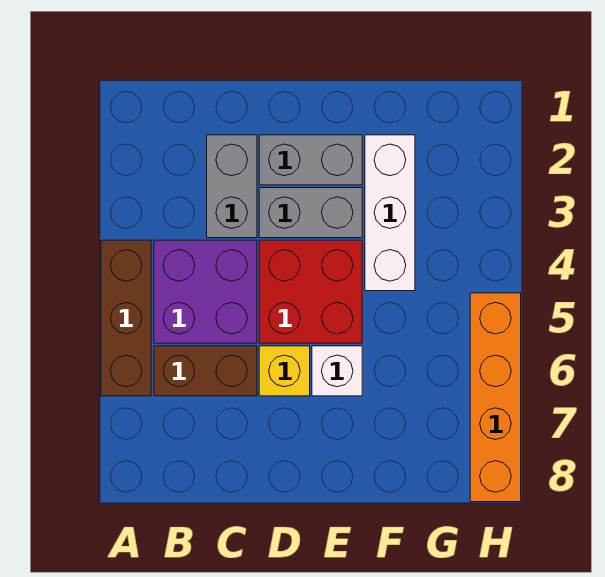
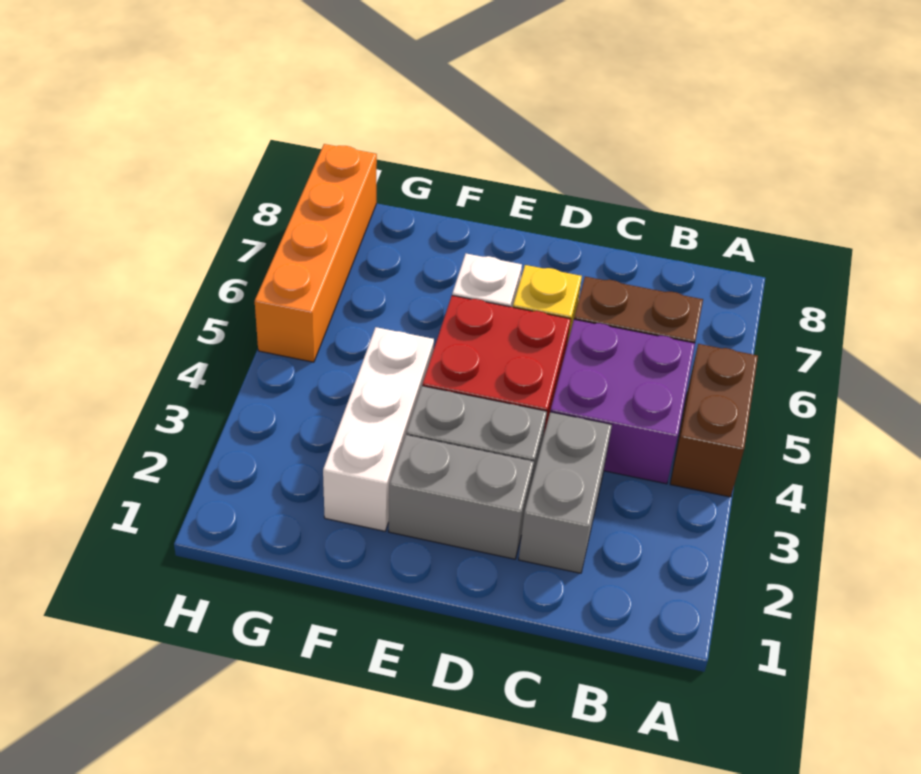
brown 1x3 brick [101,240,151,396] -> brown 1x2 brick [670,344,758,497]

